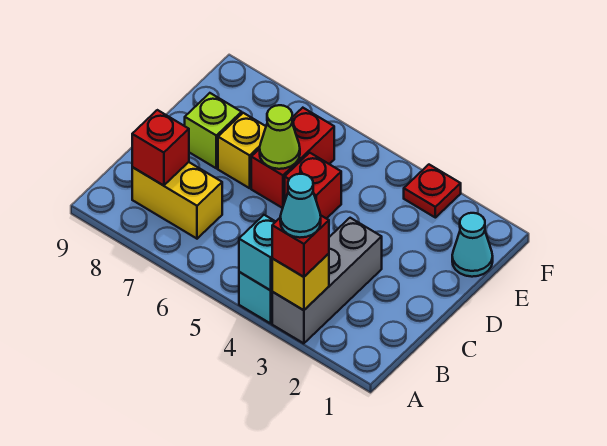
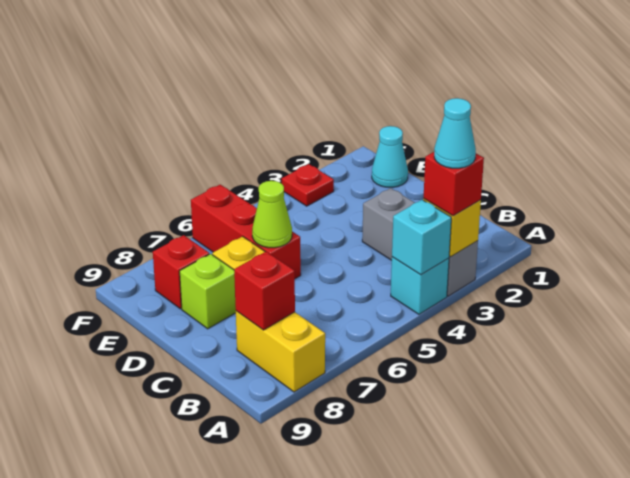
yellow 1x2 brick [132,162,222,239] -> yellow 1x2 brick turned to [236,311,325,392]
red 1x1 brick [285,153,341,219] -> red 1x1 brick moved to [153,235,209,309]
red 1x2 brick [251,108,334,208] -> red 1x3 brick [191,185,301,279]

